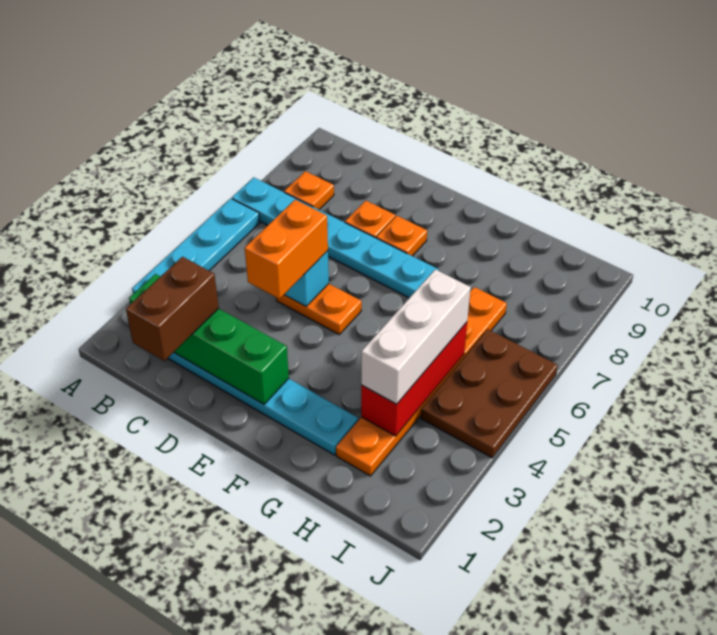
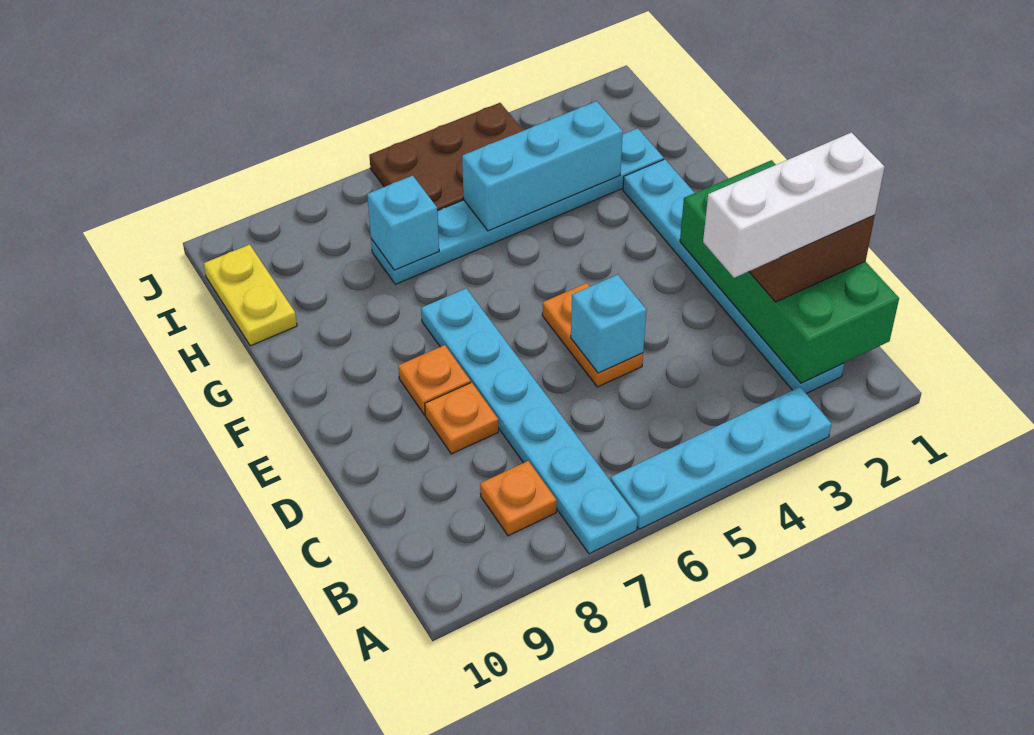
green 1x4 brick [129,274,289,404] -> green 2x4 brick [680,160,899,383]
orange 1x2 brick [245,200,328,299] -> none
orange 1x6 plate [336,287,507,476] -> cyan 1x6 plate [371,128,664,284]
red 1x3 brick [361,322,467,436] -> cyan 1x3 brick [462,101,623,231]
white 1x3 brick [361,269,471,404] -> white 1x3 brick moved to [703,132,884,278]
none -> cyan 1x1 brick [367,176,439,270]
none -> yellow 1x2 plate [204,244,297,346]

